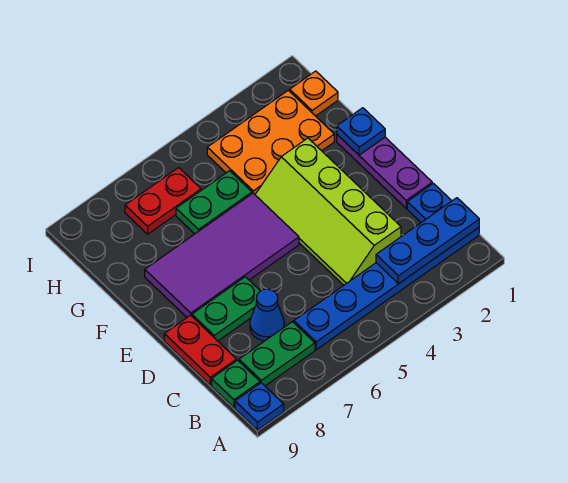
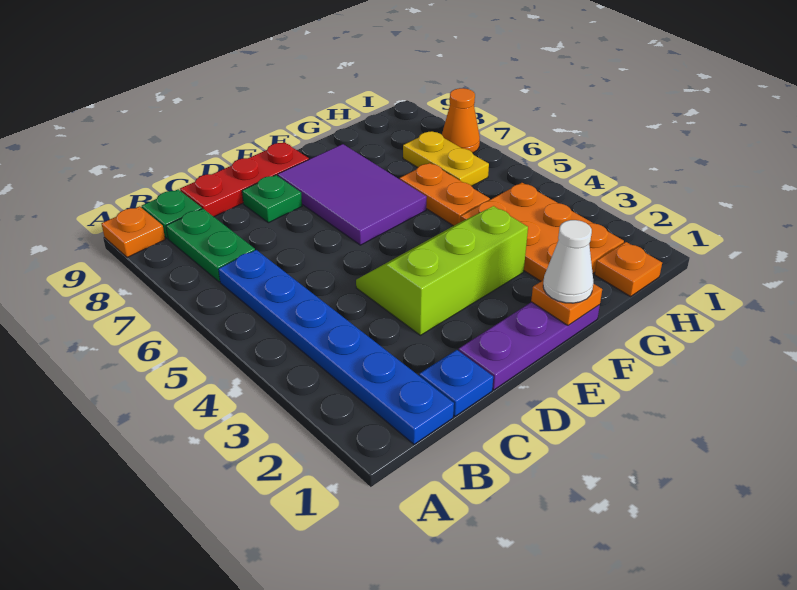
blue 1x1 plate [235,383,284,430] -> orange 1x1 plate [102,206,165,257]
blue 1x3 plate [376,198,479,284] -> none
lime 2x4 slope [255,138,401,285] -> lime 2x3 slope [356,206,528,335]
blue 1x1 cone [250,289,284,341] -> none
red 1x2 plate [164,315,237,385] -> red 1x3 plate [180,142,309,217]
green 1x2 plate [192,277,260,341] -> green 1x1 plate [242,175,302,223]
purple 2x4 tile [145,193,299,317] -> purple 2x3 tile [278,144,427,245]
blue 1x1 plate [337,108,385,155] -> orange 1x1 plate [531,280,602,325]
none -> white 1x1 cone [543,220,594,303]
green 1x2 plate [176,171,252,234] -> orange 1x2 plate [400,163,490,226]
red 1x2 plate [125,168,201,234] -> yellow 1x2 plate [403,131,489,186]
none -> orange 1x1 cone [442,88,480,153]

